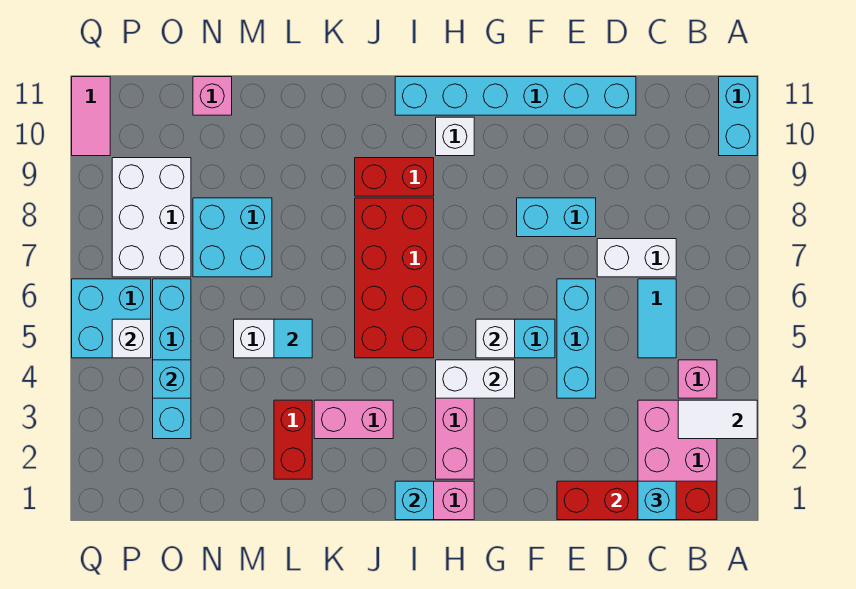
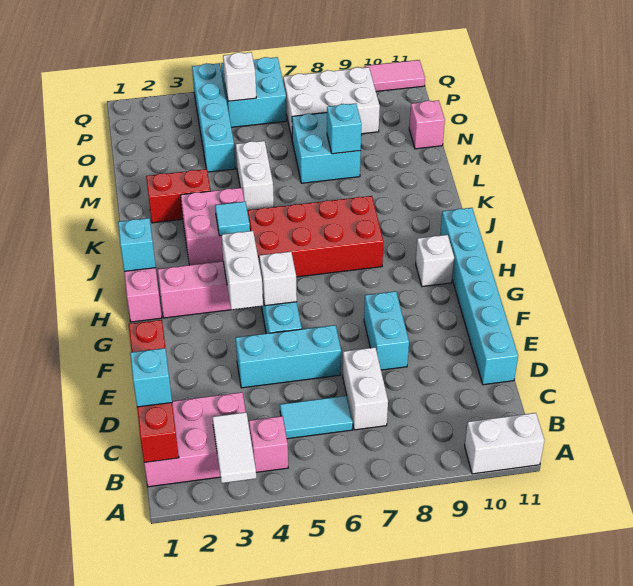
cyan 1x2 brick [719,77,757,156] -> white 1x2 brick [465,413,545,474]
red 1x2 brick [355,158,434,196] -> none
pink 1x2 brick [314,400,393,439] -> pink 2x2 brick [181,188,244,265]
cyan 1x1 tile [274,319,312,358] -> cyan 1x1 tile moved to [215,202,250,236]
cyan 1x4 brick [153,279,191,439] -> cyan 1x4 brick turned to [192,63,235,172]
cyan 1x1 brick [153,360,191,398] -> cyan 1x1 brick moved to [327,104,361,154]

